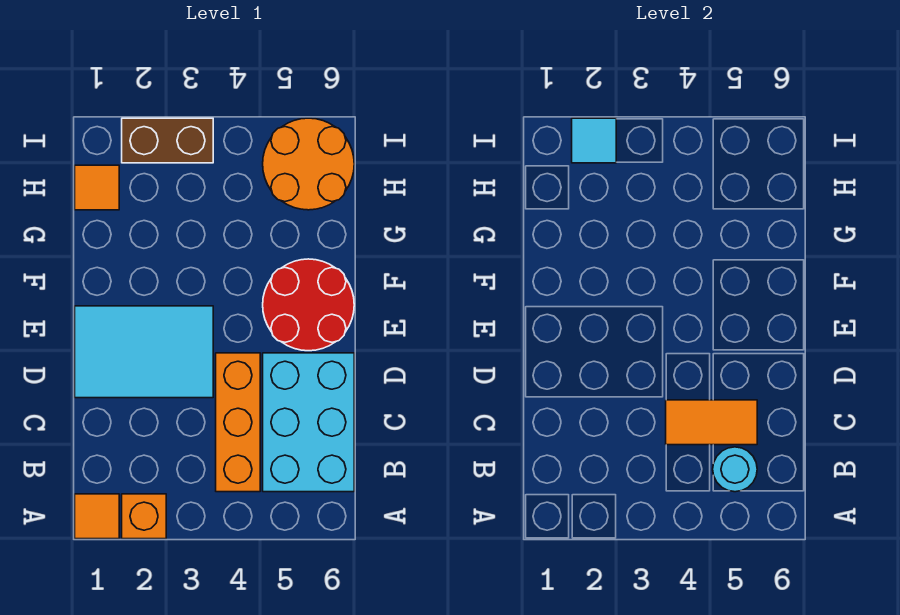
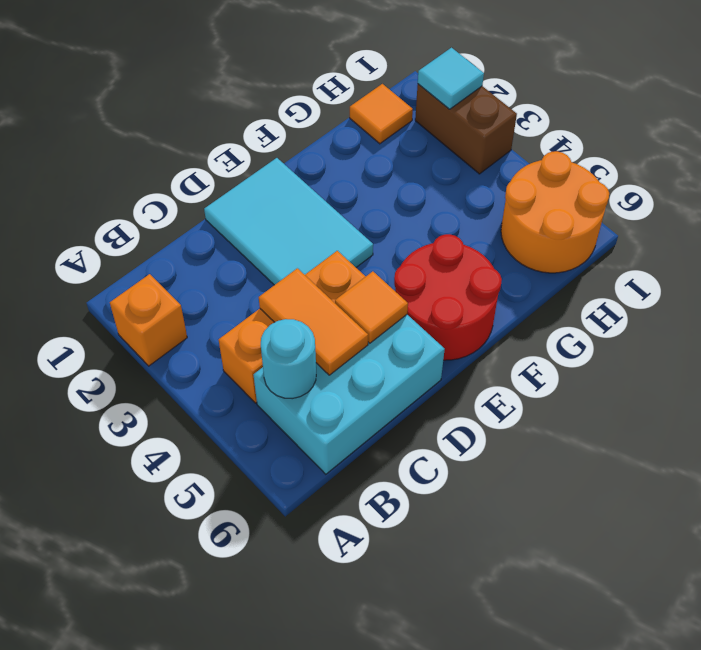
orange 1x1 tile [75,494,119,539] -> orange 1x1 tile moved to [335,271,408,343]

